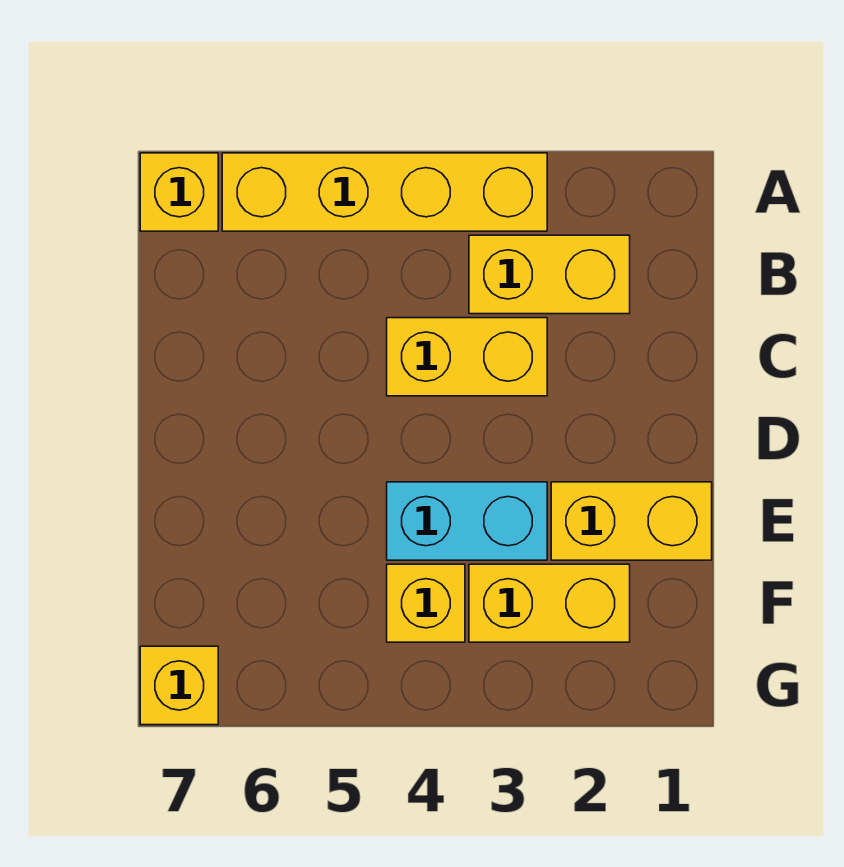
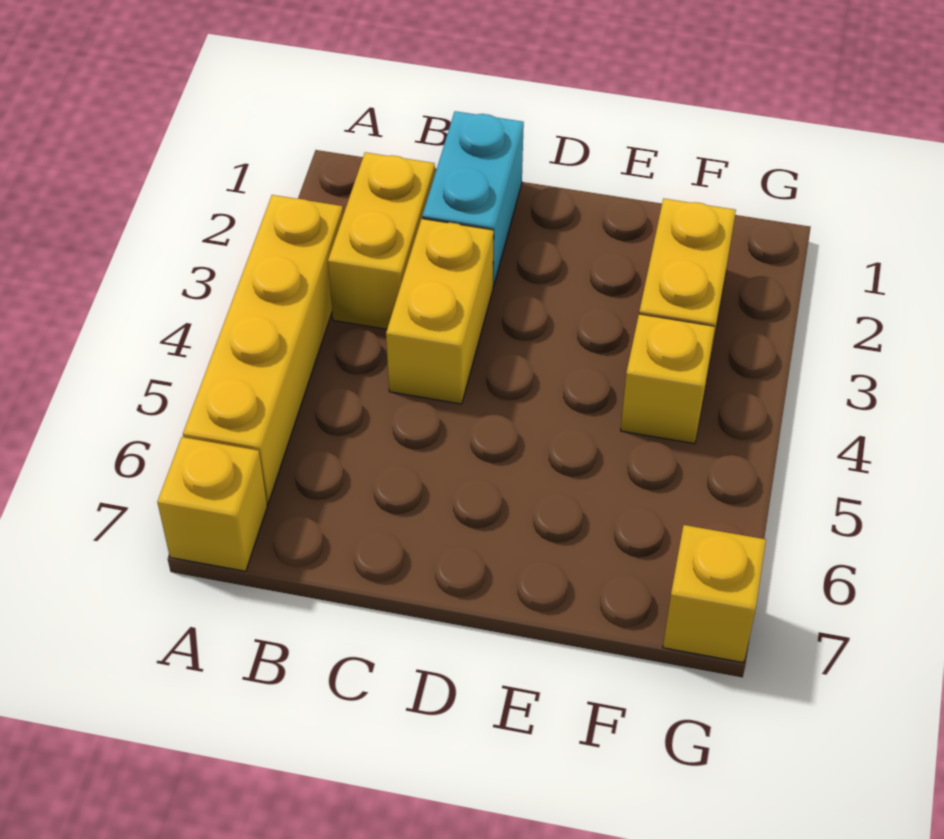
yellow 1x2 brick [551,482,712,560] -> none
cyan 1x2 brick [387,482,547,560] -> cyan 1x2 brick moved to [422,111,524,287]

